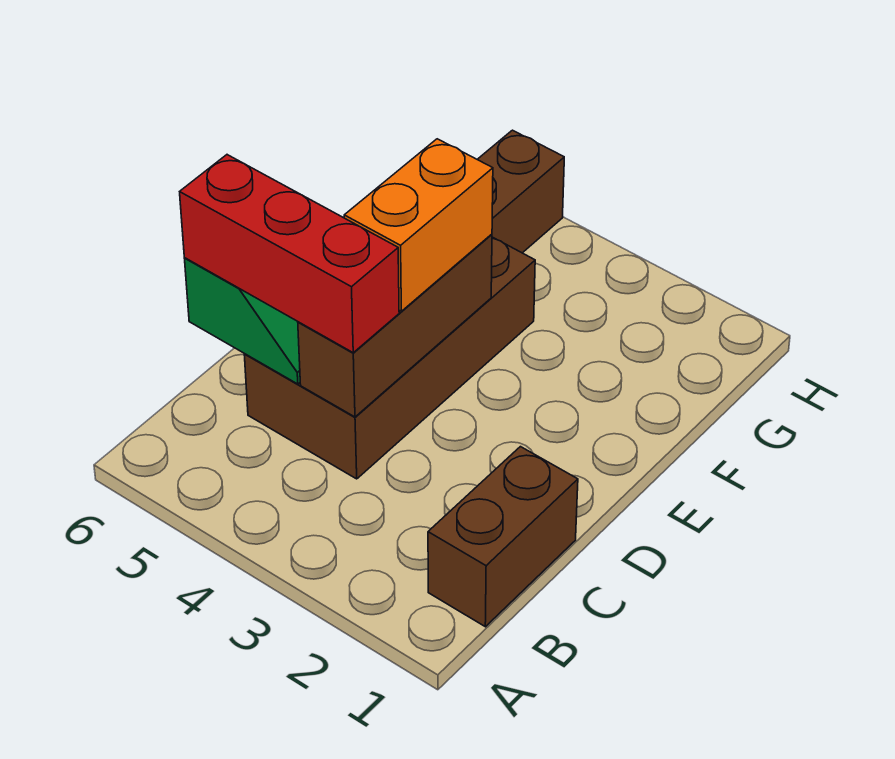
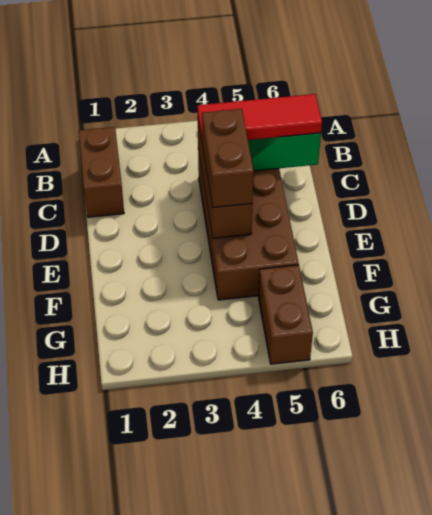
red 1x3 brick [180,155,399,353] -> red 1x3 tile [197,94,322,140]
orange 1x2 brick [344,139,493,311] -> brown 1x2 brick [202,109,254,207]

